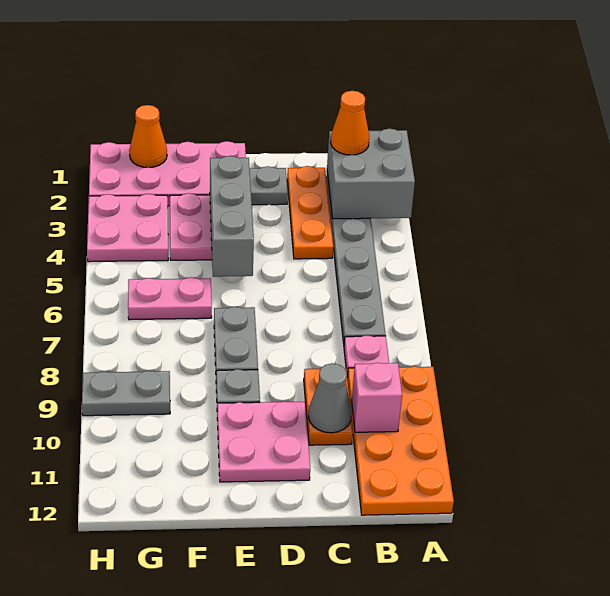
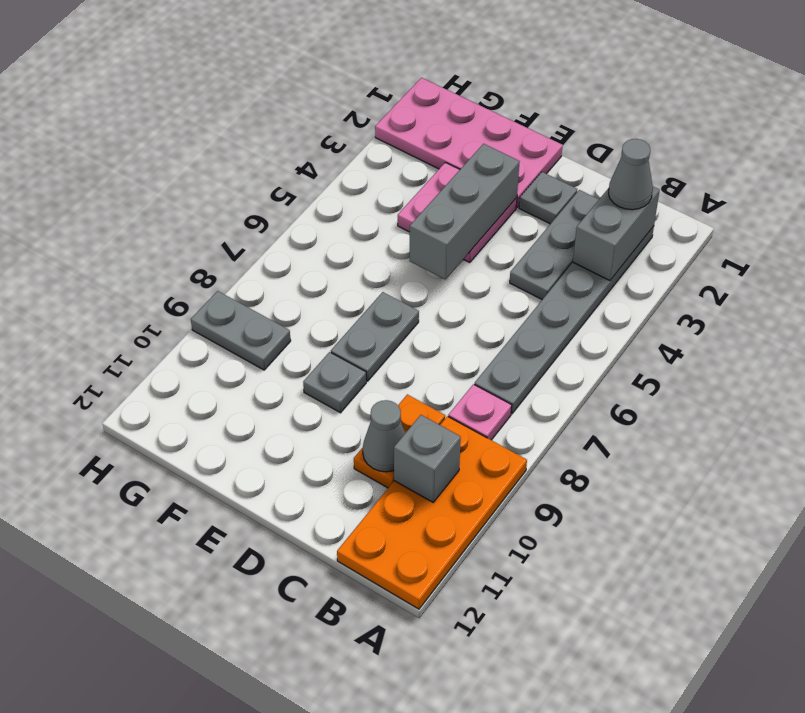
grey 2x2 brick [327,128,415,219] -> grey 1x2 brick [573,187,660,281]
orange 1x1 cone [331,91,369,155] -> grey 1x1 cone [608,139,653,210]
pink 1x1 brick [352,363,402,432] -> grey 1x1 brick [394,415,461,502]
orange 1x3 plate [287,166,333,259] -> grey 1x3 plate [510,190,599,300]
pink 2x2 plate [217,401,310,482] -> none
pink 1x2 plate [128,277,212,320] -> none
orange 1x1 cone [129,105,167,168] -> none
pink 2x2 plate [87,194,168,262] -> none

